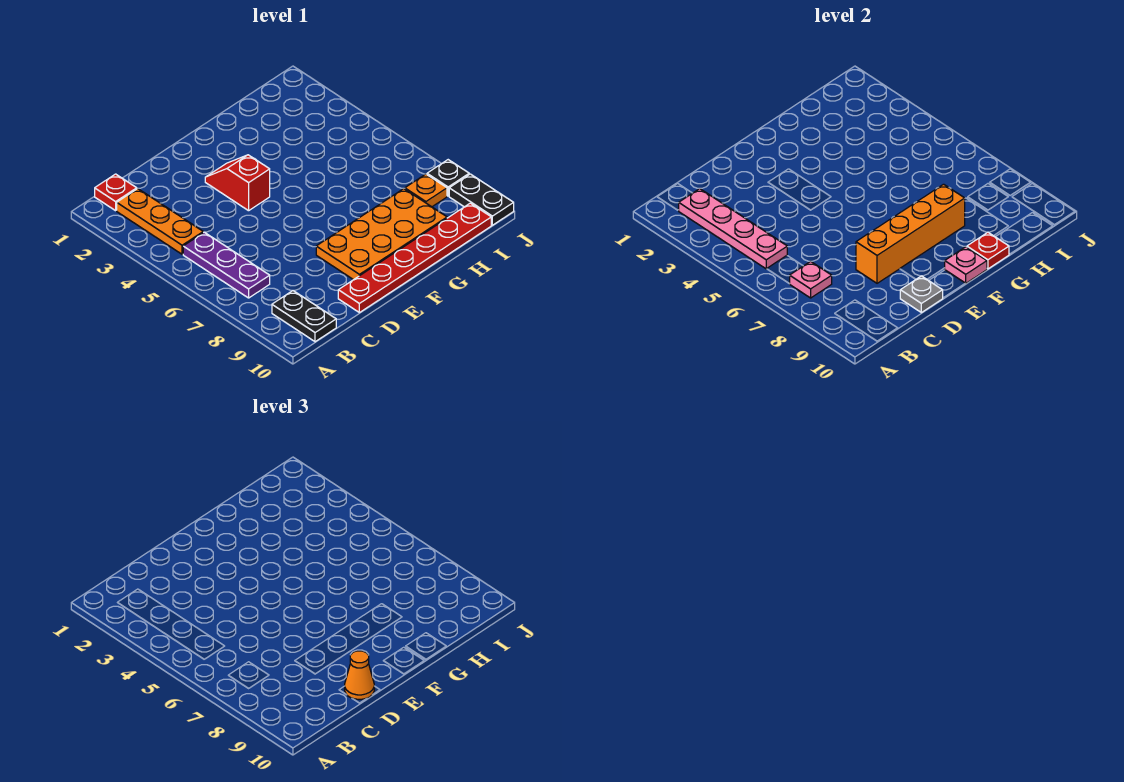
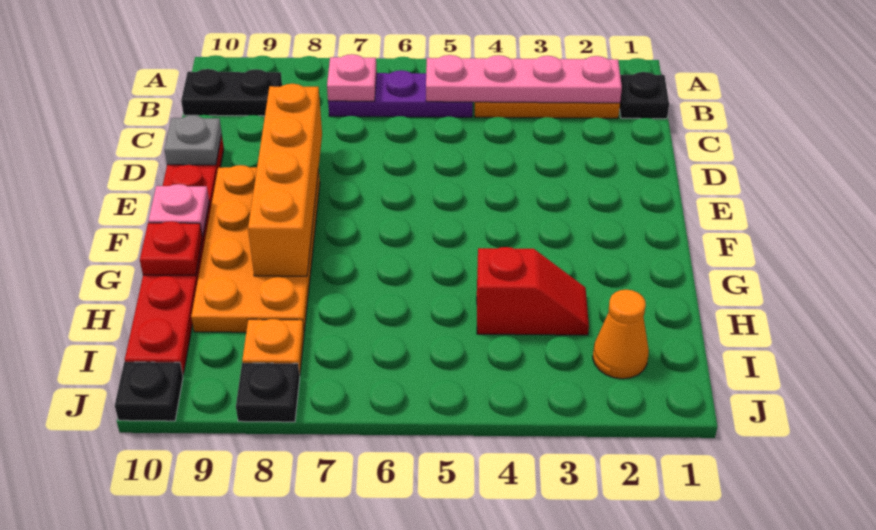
red 1x1 plate [95,174,137,211] -> black 1x1 plate [620,72,669,119]
orange 1x1 cone [345,651,374,699] -> orange 1x1 cone moved to [593,290,649,379]
red 1x2 slope [205,155,270,211] -> red 1x2 slope moved to [477,247,589,335]
black 1x2 plate [449,174,514,225] -> black 1x1 plate [115,362,183,421]

